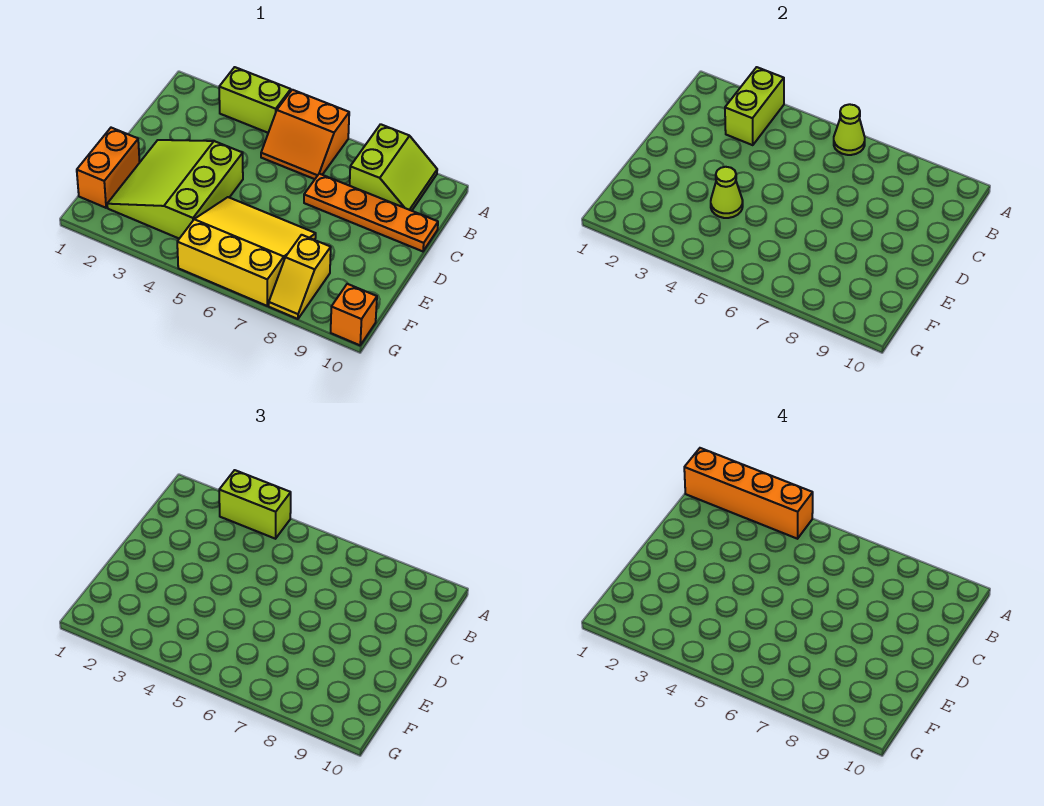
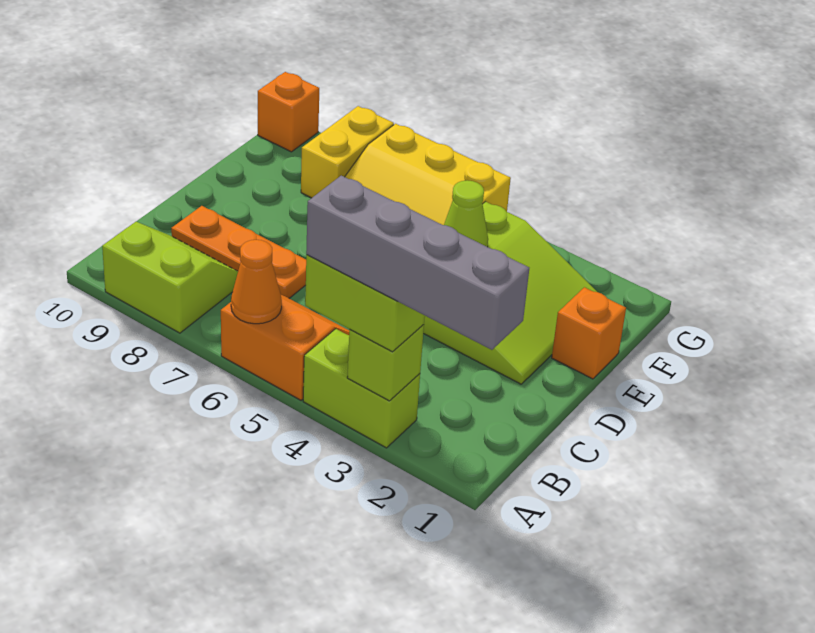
orange 1x4 brick [684,448,813,539] -> grey 1x4 brick [306,176,529,350]
lime 1x2 brick [725,67,784,145] -> lime 1x1 brick [347,325,424,401]
lime 1x1 cone [834,104,865,155] -> orange 1x1 cone [231,240,282,324]
lime 2x2 slope [350,124,437,211] -> lime 2x2 slope turned to [102,222,238,333]
orange 1x4 plate [304,174,438,251] -> orange 1x3 plate [171,206,306,298]
orange 1x2 brick [77,128,140,208] -> orange 1x1 brick [552,287,626,379]
yellow 1x2 slope [269,235,331,319] -> yellow 1x2 brick [301,106,394,198]

